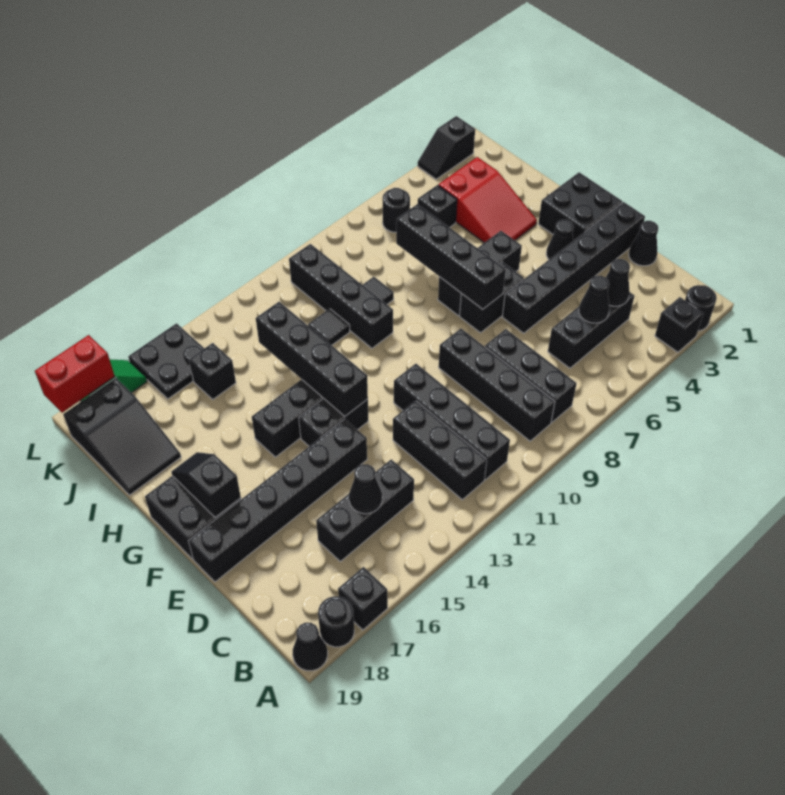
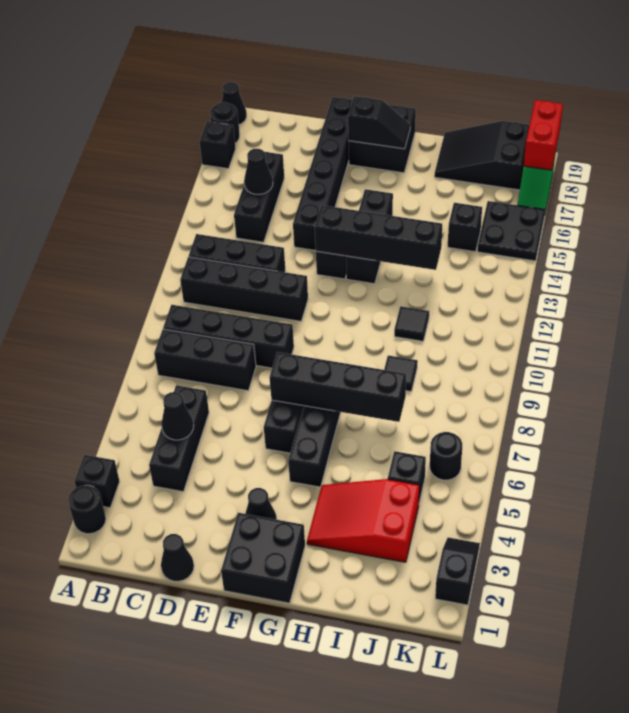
black 1x1 cone [606,259,630,306] -> none
black 1x6 brick [502,202,645,333] -> none
black 1x4 brick [289,244,393,348] -> none

